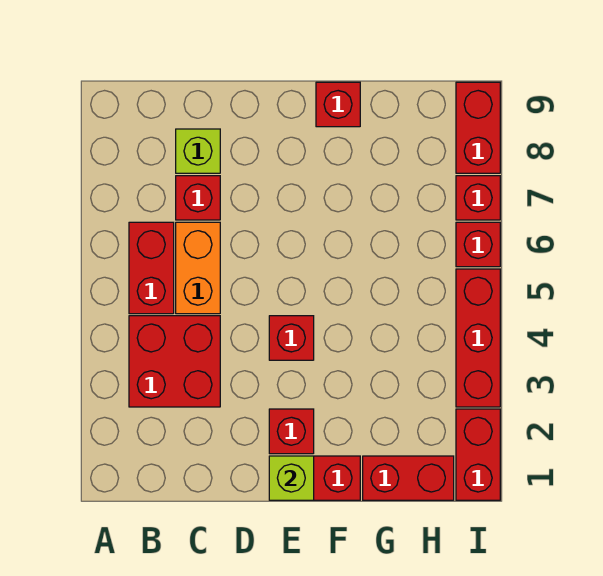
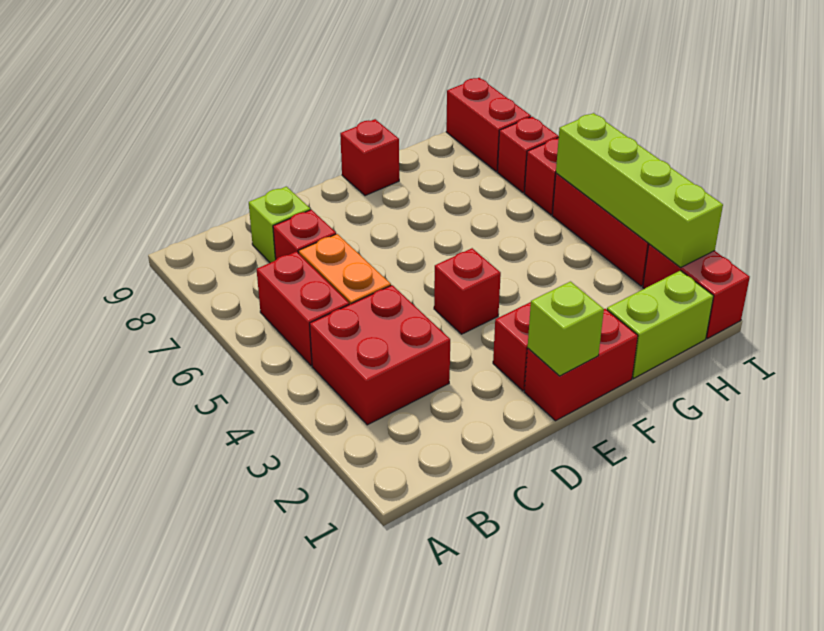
red 1x2 brick [363,456,454,500] -> lime 1x2 brick [607,271,714,378]
none -> lime 1x4 brick [556,113,723,267]

